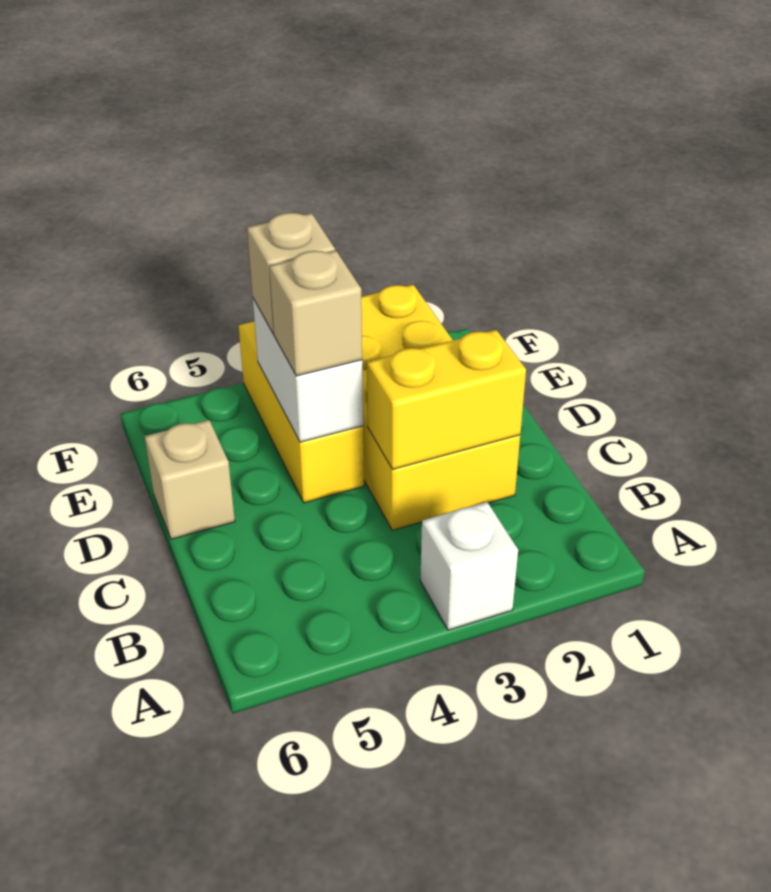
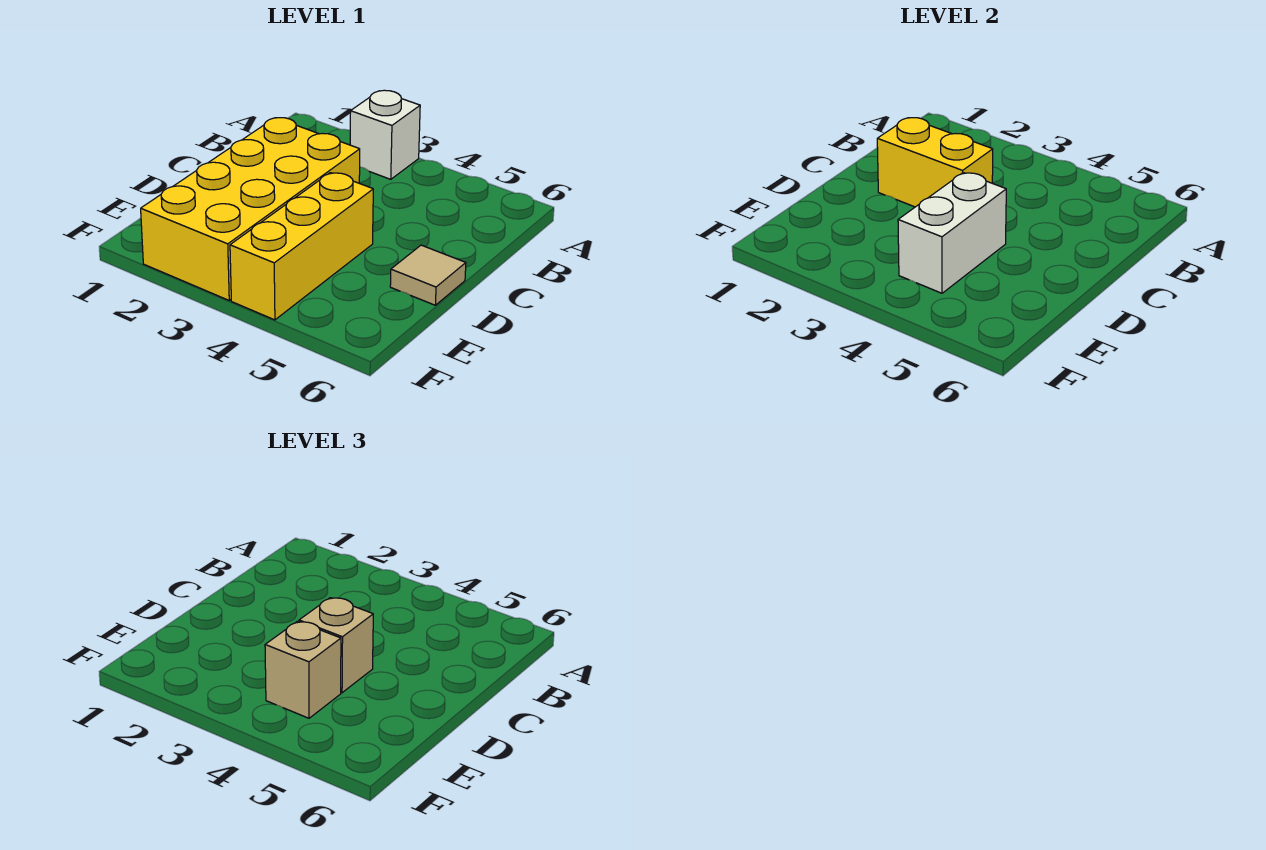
tan 1x1 brick [145,420,235,539] -> tan 1x1 tile [390,245,466,305]

